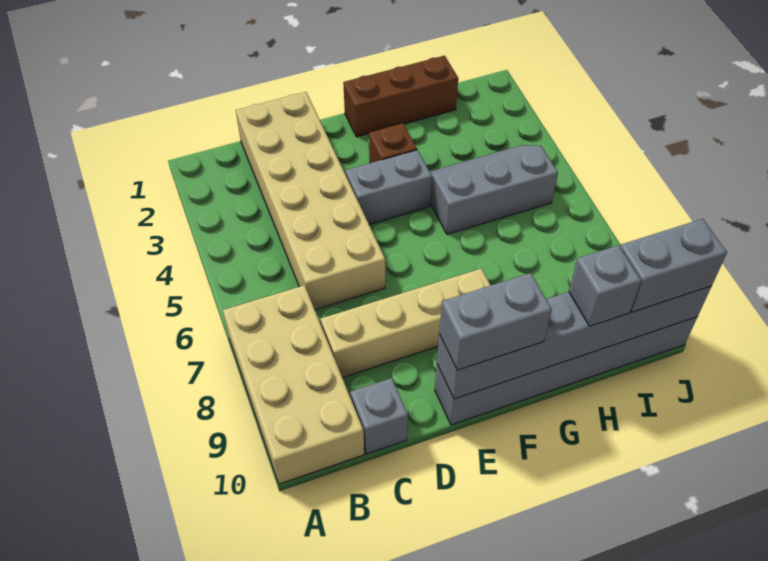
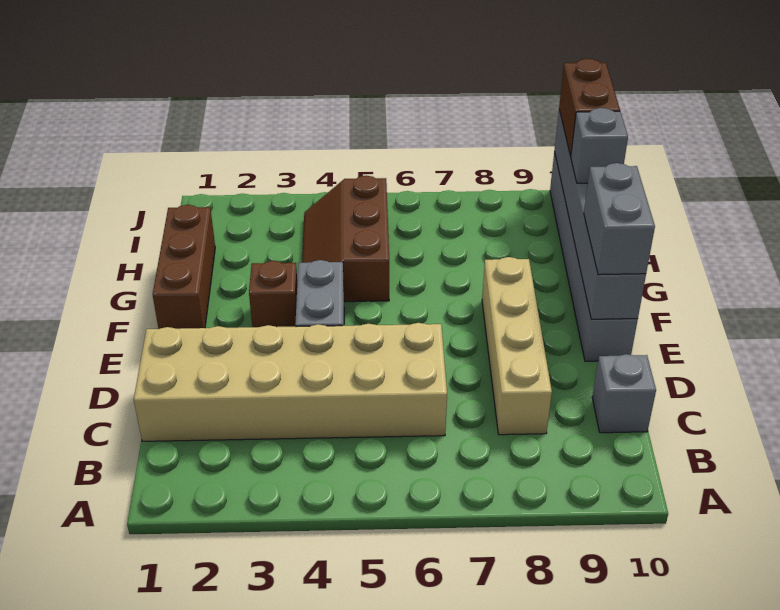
tan 2x4 brick [223,285,364,484] -> none
grey 2x3 slope [430,145,558,234] -> brown 2x3 slope [302,176,389,302]
grey 1x2 brick [620,219,727,312] -> brown 1x2 brick [559,59,620,156]

